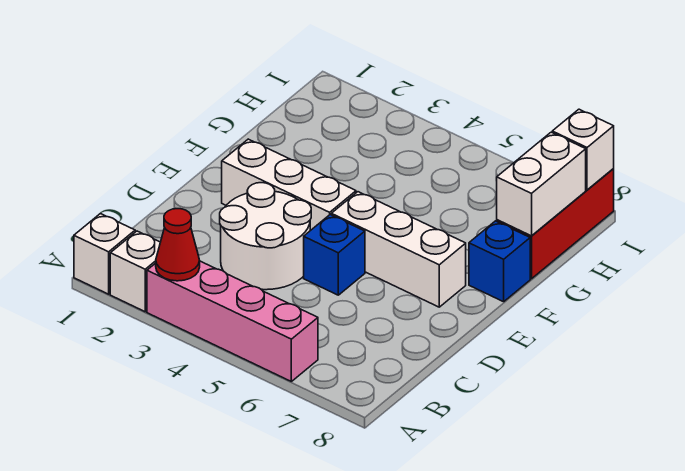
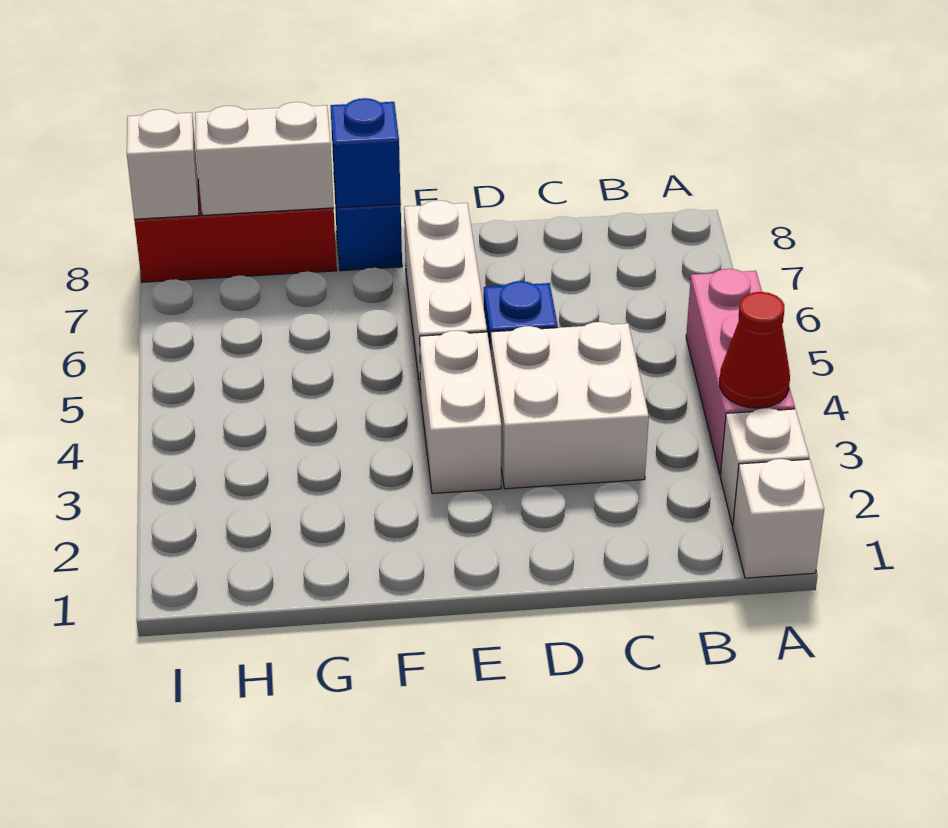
pink 1x4 brick [147,261,318,381] -> pink 1x3 brick [686,269,795,475]
white 2x2 round brick [220,183,311,290] -> white 2x2 brick [491,322,649,489]
white 1x3 brick [222,139,356,231] -> white 1x2 brick [420,331,501,493]
none -> blue 1x1 brick [331,98,401,208]

